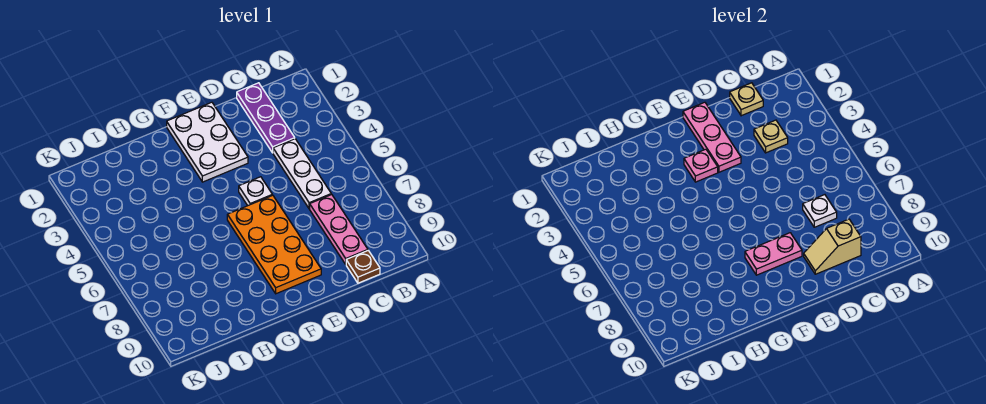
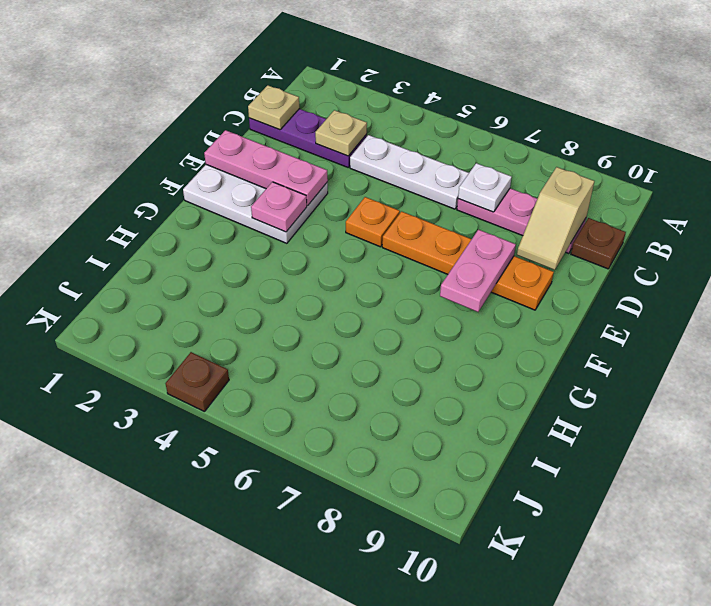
white 1x1 plate [239,177,272,206] -> orange 1x1 plate [346,197,400,247]
orange 2x4 plate [227,195,321,294] -> orange 1x4 plate [382,211,554,310]
none -> brown 1x1 plate [166,352,229,411]

